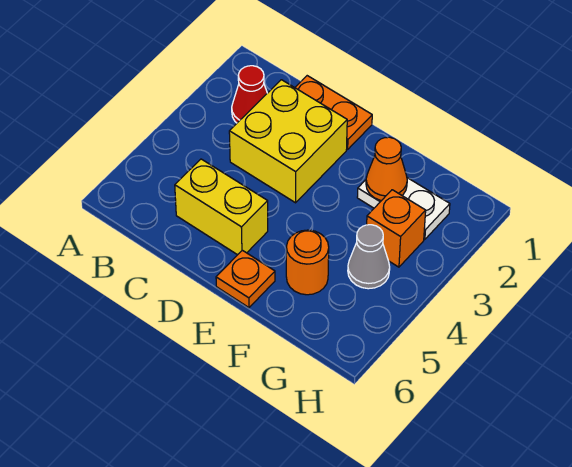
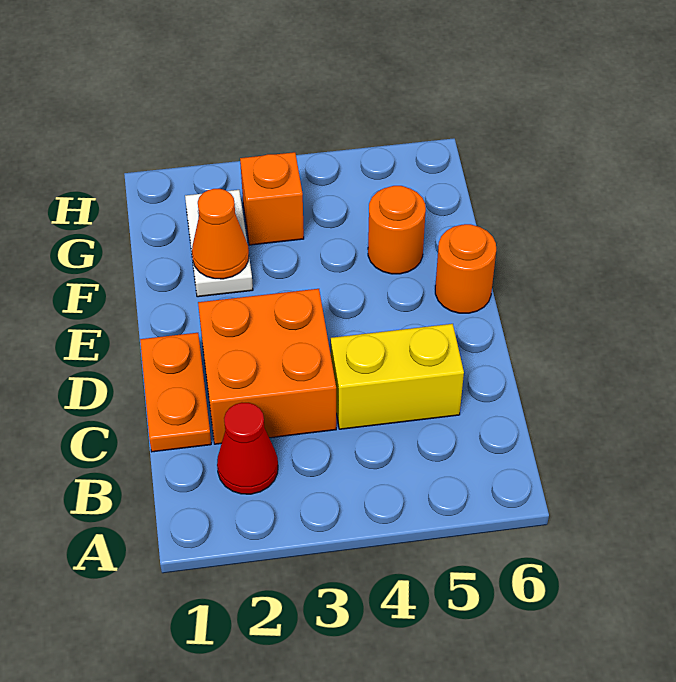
yellow 2x2 brick [229,80,347,203] -> orange 2x2 brick [198,289,336,444]
yellow 1x2 brick [175,159,268,255] -> yellow 1x2 brick turned to [331,324,464,429]
orange 1x1 plate [216,250,275,308] -> orange 1x1 round brick [435,224,496,313]
grey 1x1 cone [348,225,390,289] -> none

